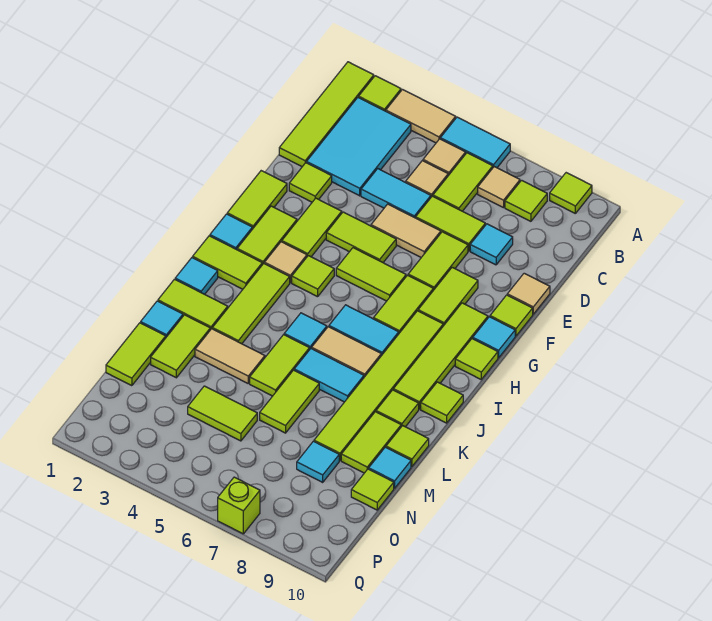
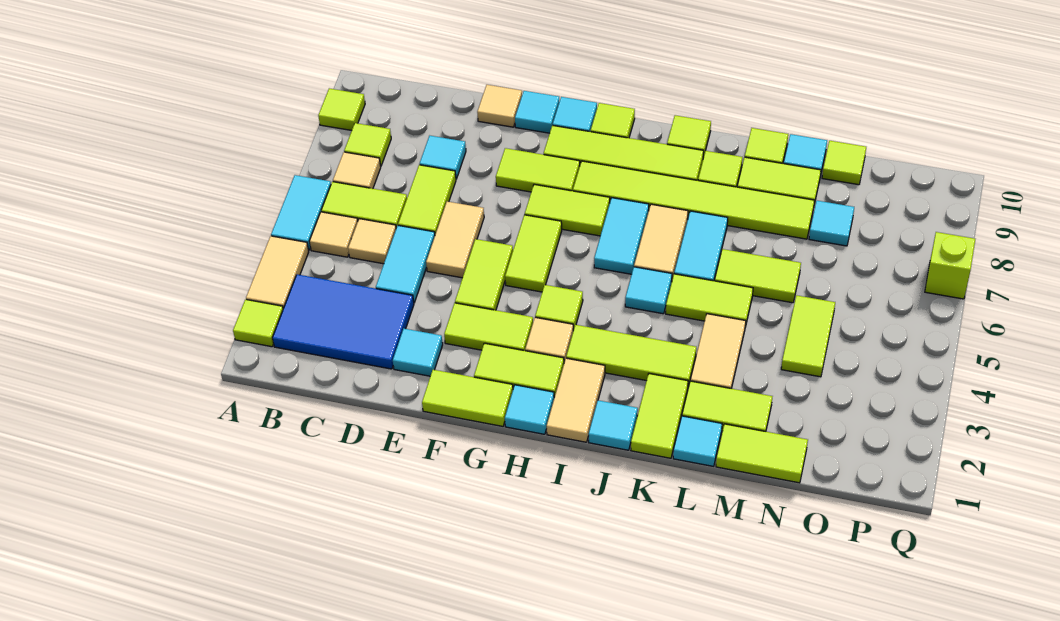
lime 1x4 tile [279,62,374,167] -> none
cyan 2x3 tile [307,97,411,196] -> blue 2x3 tile [273,274,414,369]
lime 1x1 tile [289,163,332,202] -> cyan 1x1 tile [393,329,443,376]
lime 1x2 tile [408,232,468,290] -> none
lime 1x1 tile [490,295,533,336] -> cyan 1x1 tile [515,91,559,133]
lime 1x2 tile [193,236,262,289] -> tan 1x2 tile [547,358,605,442]

